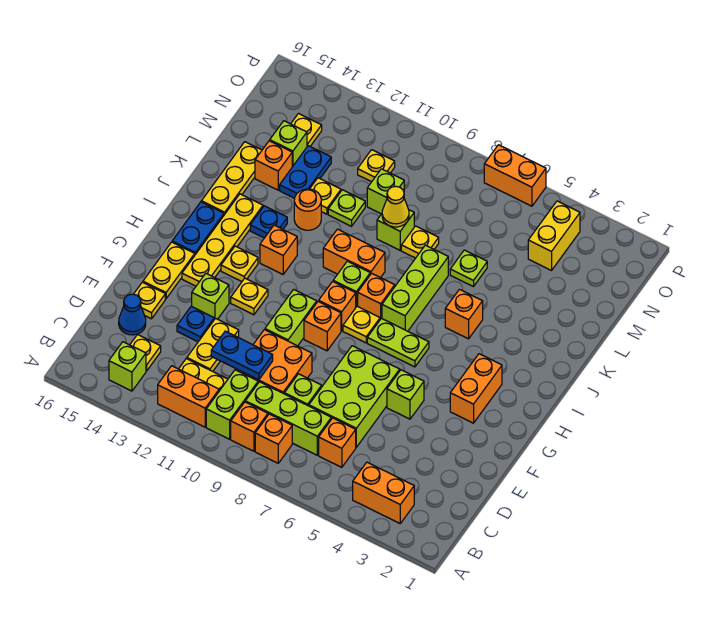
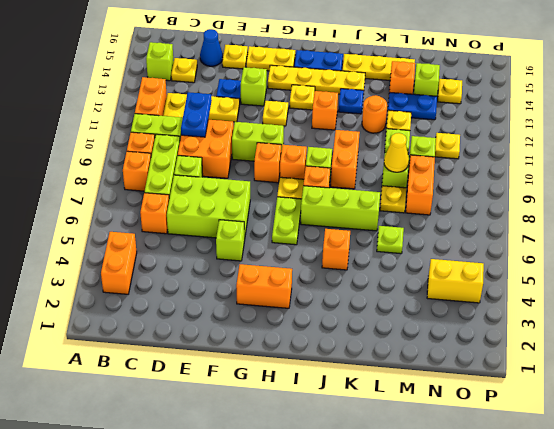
orange 1x2 brick [484,145,546,206] -> orange 1x2 brick moved to [406,155,435,215]

